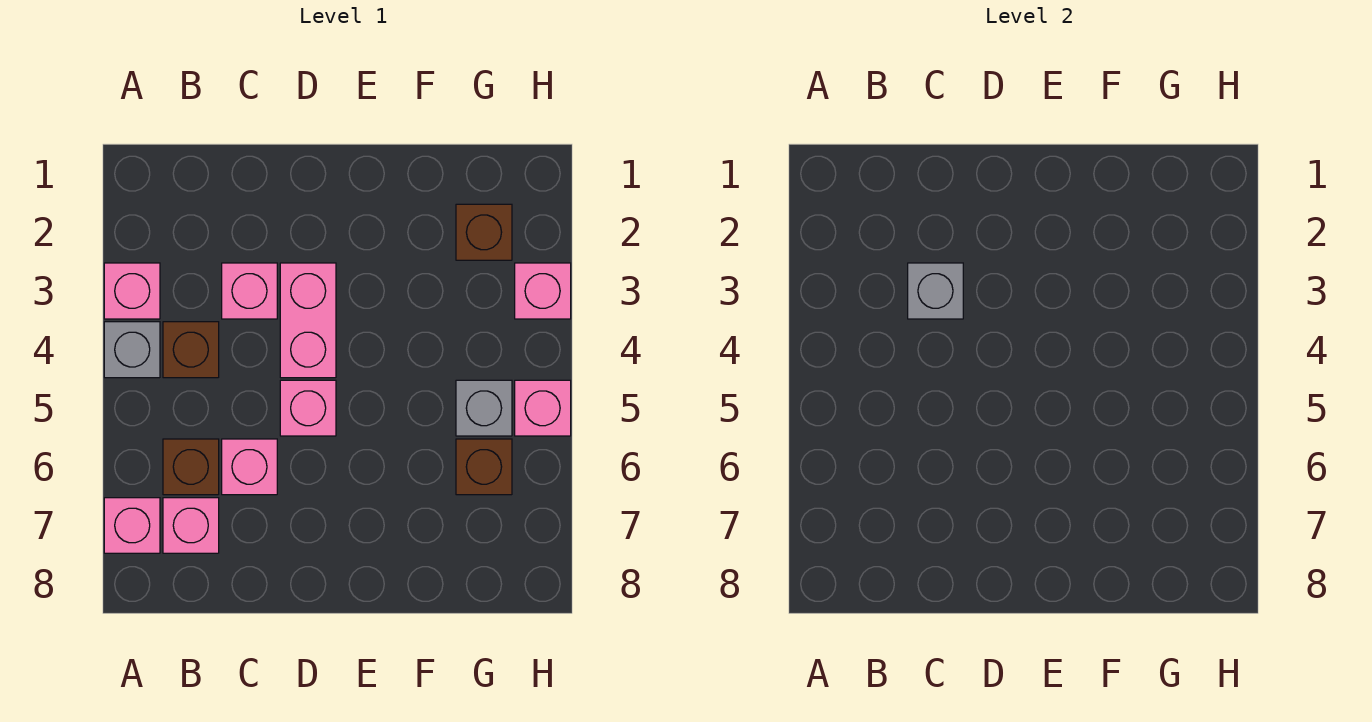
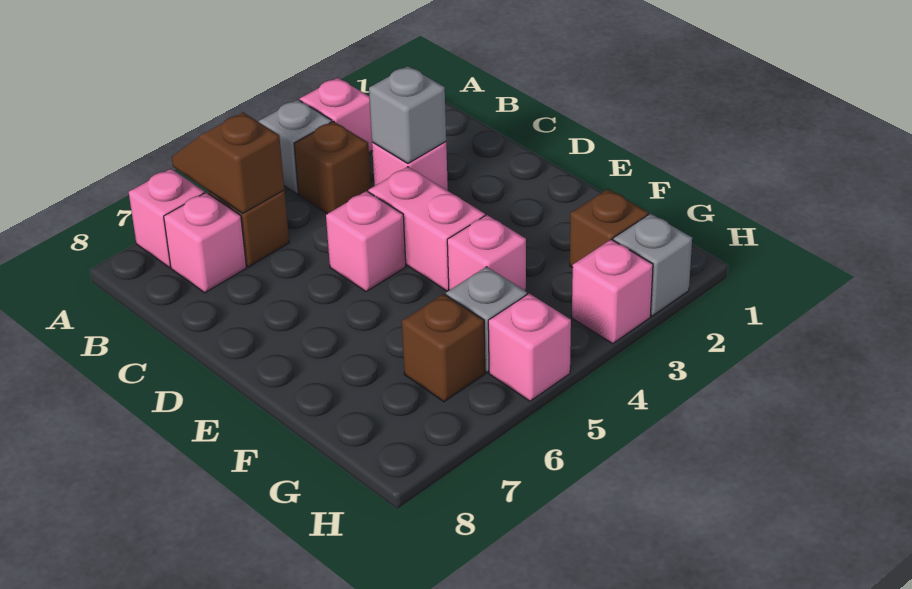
none -> brown 1x2 slope [172,113,284,213]
pink 1x1 brick [222,439,277,495] -> pink 1x1 brick moved to [447,215,526,291]
pink 1x2 brick [280,263,336,378] -> pink 1x2 brick turned to [368,167,485,291]
none -> grey 1x1 brick [613,214,692,316]

